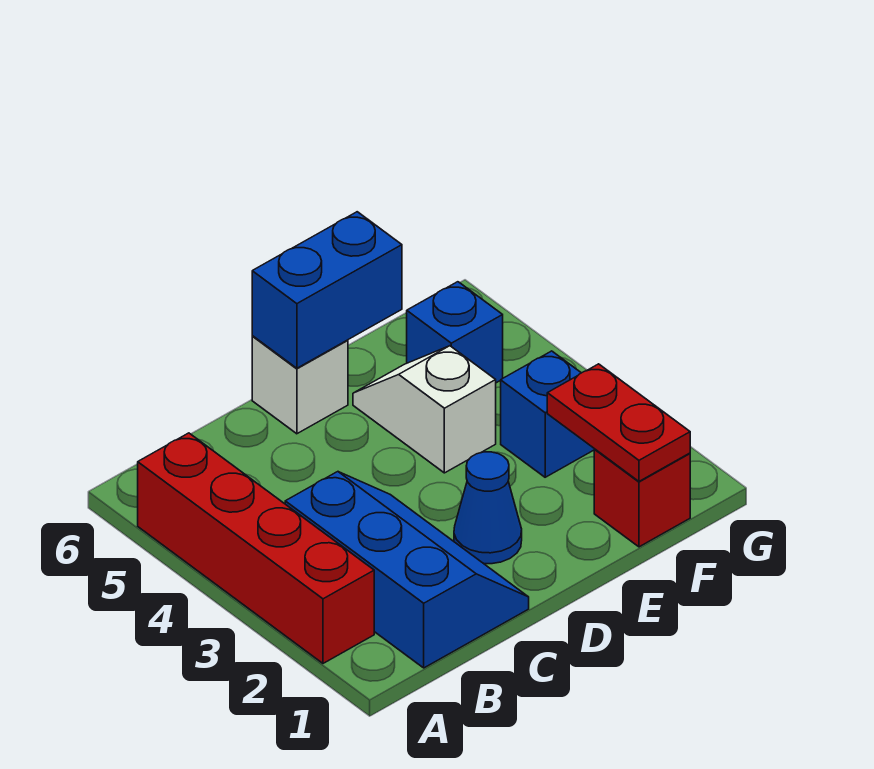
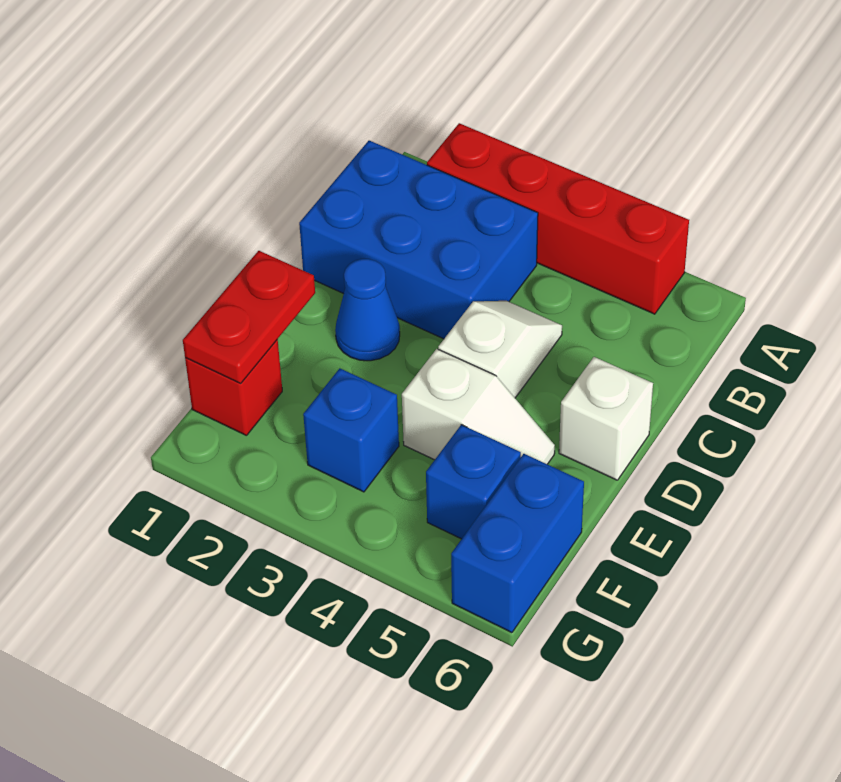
blue 2x3 slope [285,472,529,668] -> blue 2x3 brick [299,141,538,339]
none -> white 1x2 slope [438,301,562,398]
blue 1x2 brick [252,212,402,368] -> blue 1x2 brick moved to [451,454,584,633]
red 1x2 plate [547,364,690,481] -> red 1x2 plate turned to [183,251,315,383]

